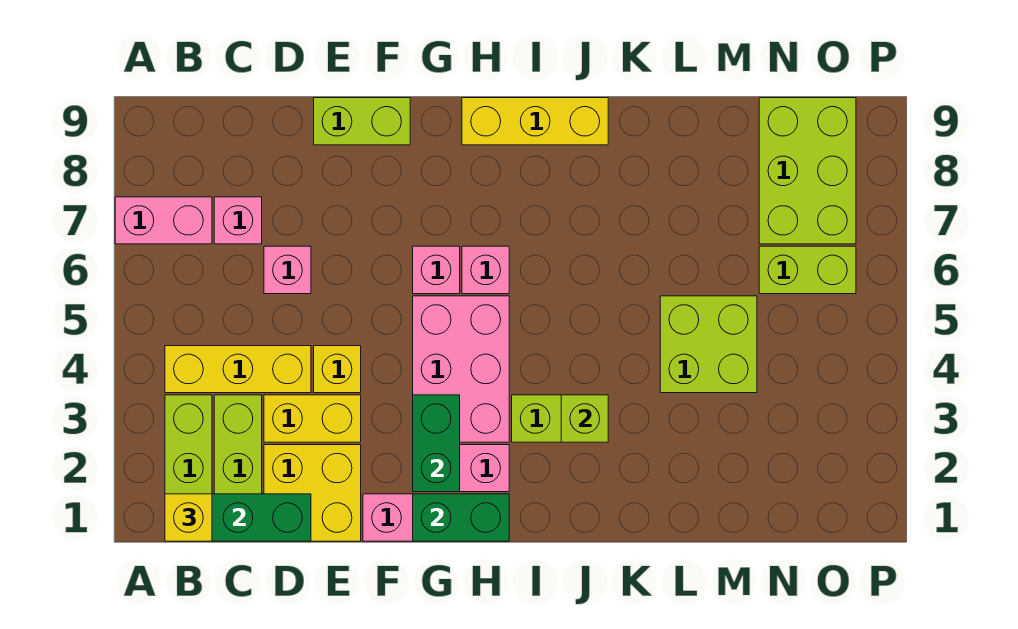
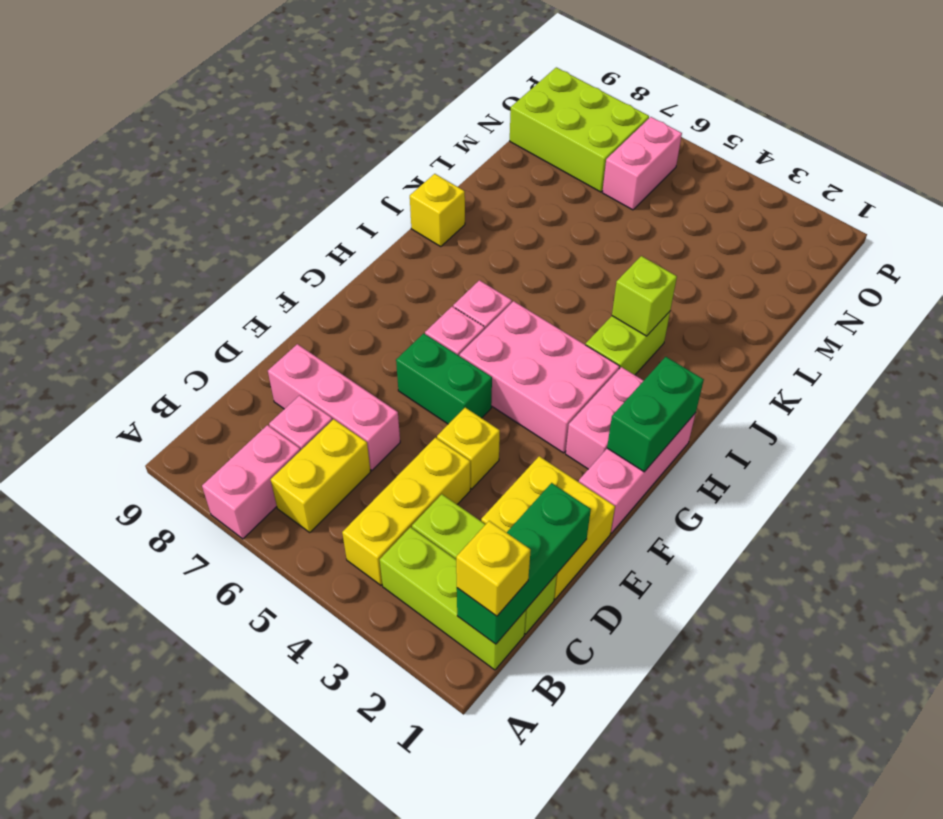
yellow 1x2 brick [264,395,361,442] -> yellow 1x2 brick moved to [271,419,371,532]
pink 1x1 brick [264,246,311,294] -> pink 1x3 brick [268,344,400,470]
lime 1x2 brick [314,98,410,145] -> none
green 1x2 brick [413,395,460,492] -> green 1x2 brick moved to [396,333,492,424]
yellow 1x3 brick [462,98,608,145] -> yellow 1x1 brick [410,174,465,246]
lime 2x2 brick [660,296,757,393] -> none
lime 1x2 brick [759,246,856,294] -> pink 1x2 brick [602,117,682,210]

